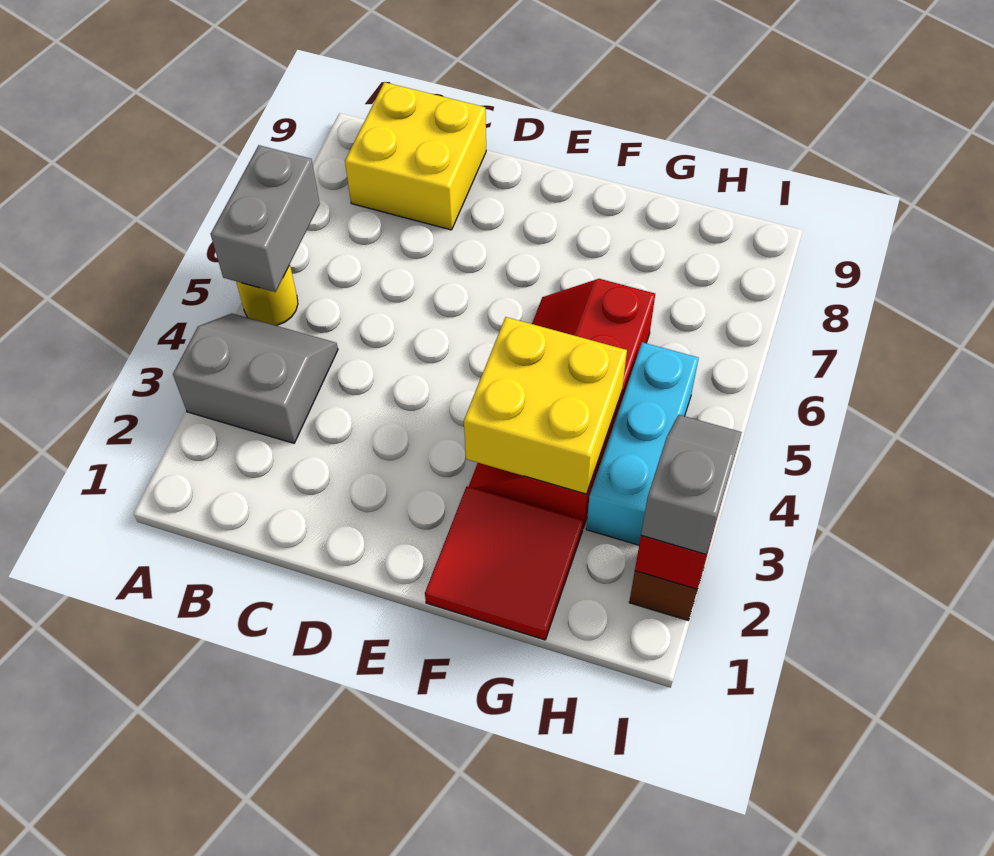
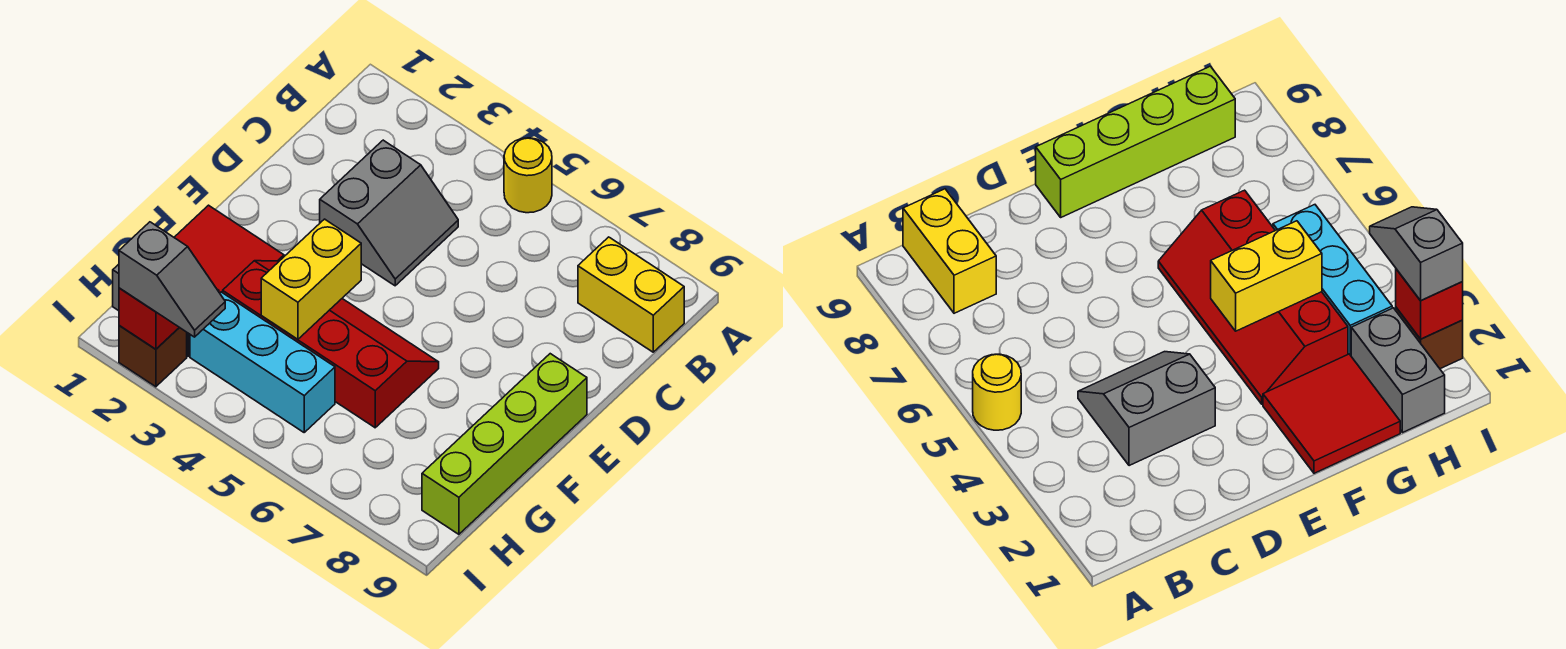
grey 2x2 slope [173,313,338,443] -> grey 2x2 slope moved to [320,140,458,286]
grey 1x2 brick [211,145,320,292] -> grey 1x2 brick moved to [1351,308,1445,433]
yellow 2x2 brick [345,82,486,230] -> yellow 1x2 brick [578,237,684,352]
none -> lime 1x4 brick [422,354,587,534]
yellow 2x2 brick [464,317,627,494] -> yellow 1x2 brick [261,219,361,339]

